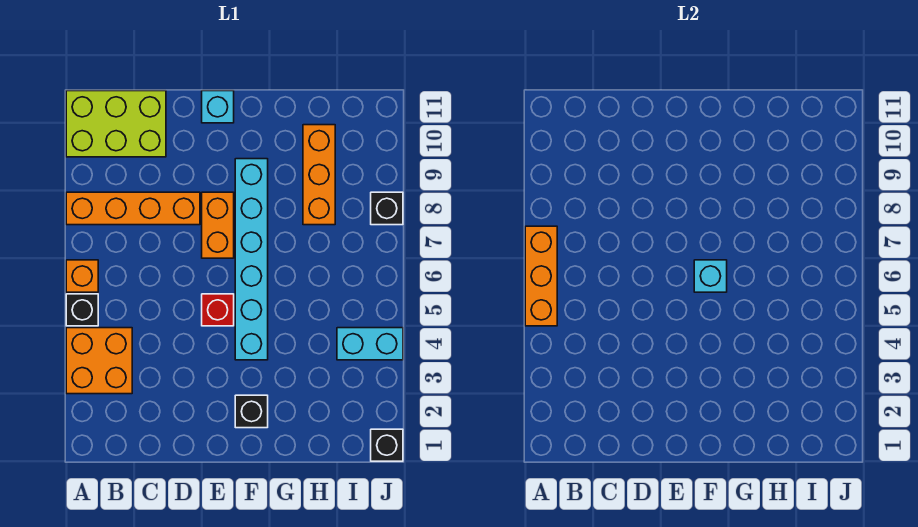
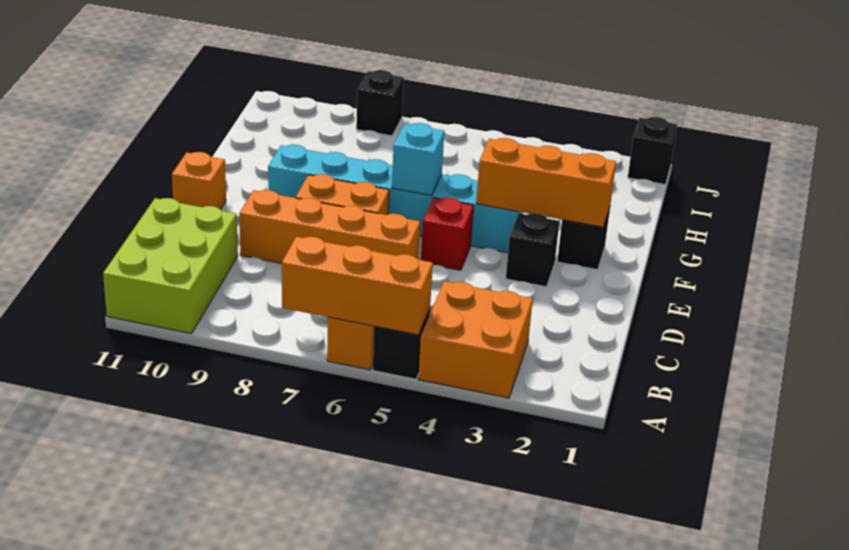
orange 1x4 brick [66,192,200,225] -> orange 1x4 brick turned to [239,190,420,263]
none -> black 1x1 brick [506,213,559,287]
cyan 1x1 brick [202,91,234,123] -> orange 1x1 brick [172,152,226,210]
orange 1x3 brick [303,125,335,225] -> orange 1x3 brick moved to [476,138,616,227]
cyan 1x2 brick [337,328,403,360] -> none

